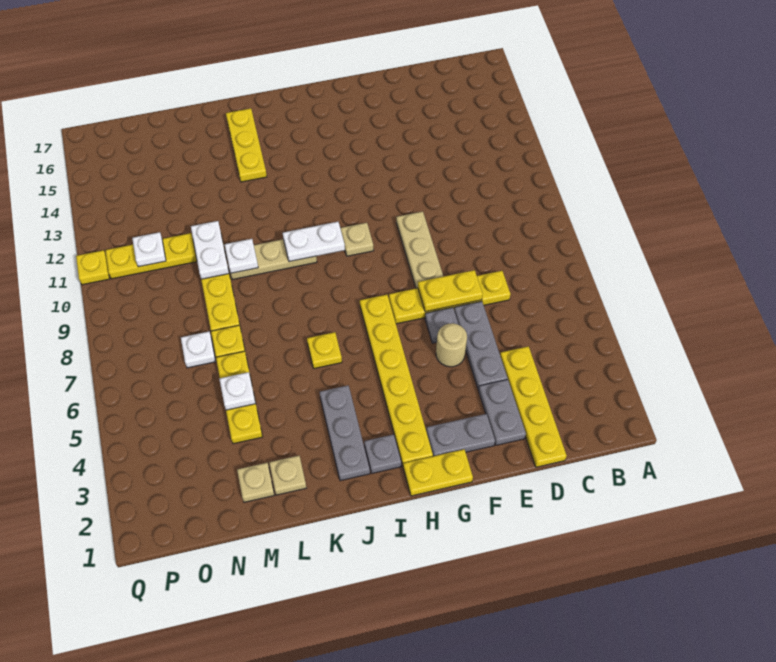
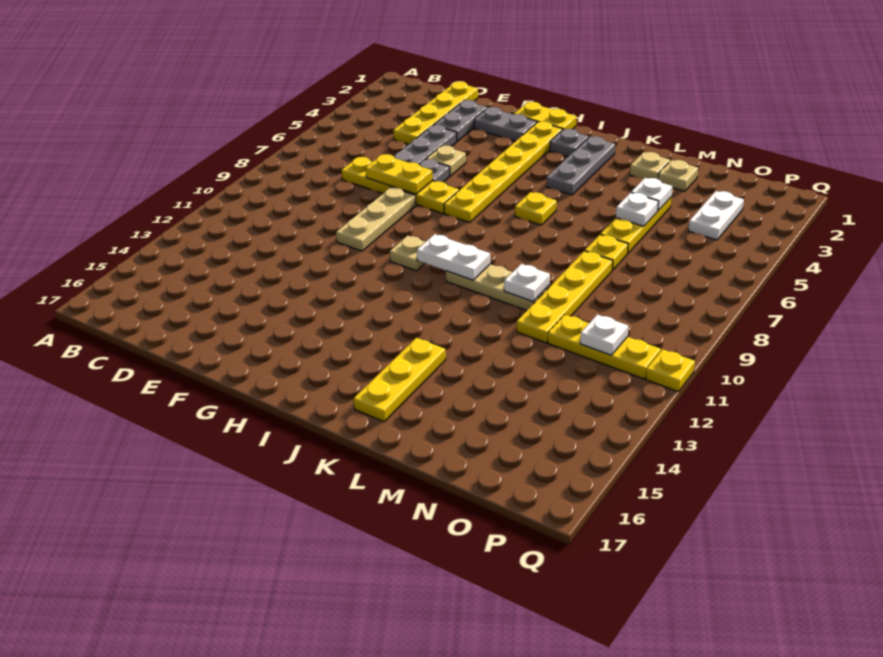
tan 1x1 round brick [436,323,467,367] -> tan 1x1 plate [426,145,466,176]
white 1x2 plate [191,221,229,279] -> white 1x2 plate moved to [688,191,744,240]
white 1x1 plate [181,332,216,368] -> white 1x1 plate moved to [631,178,672,210]

